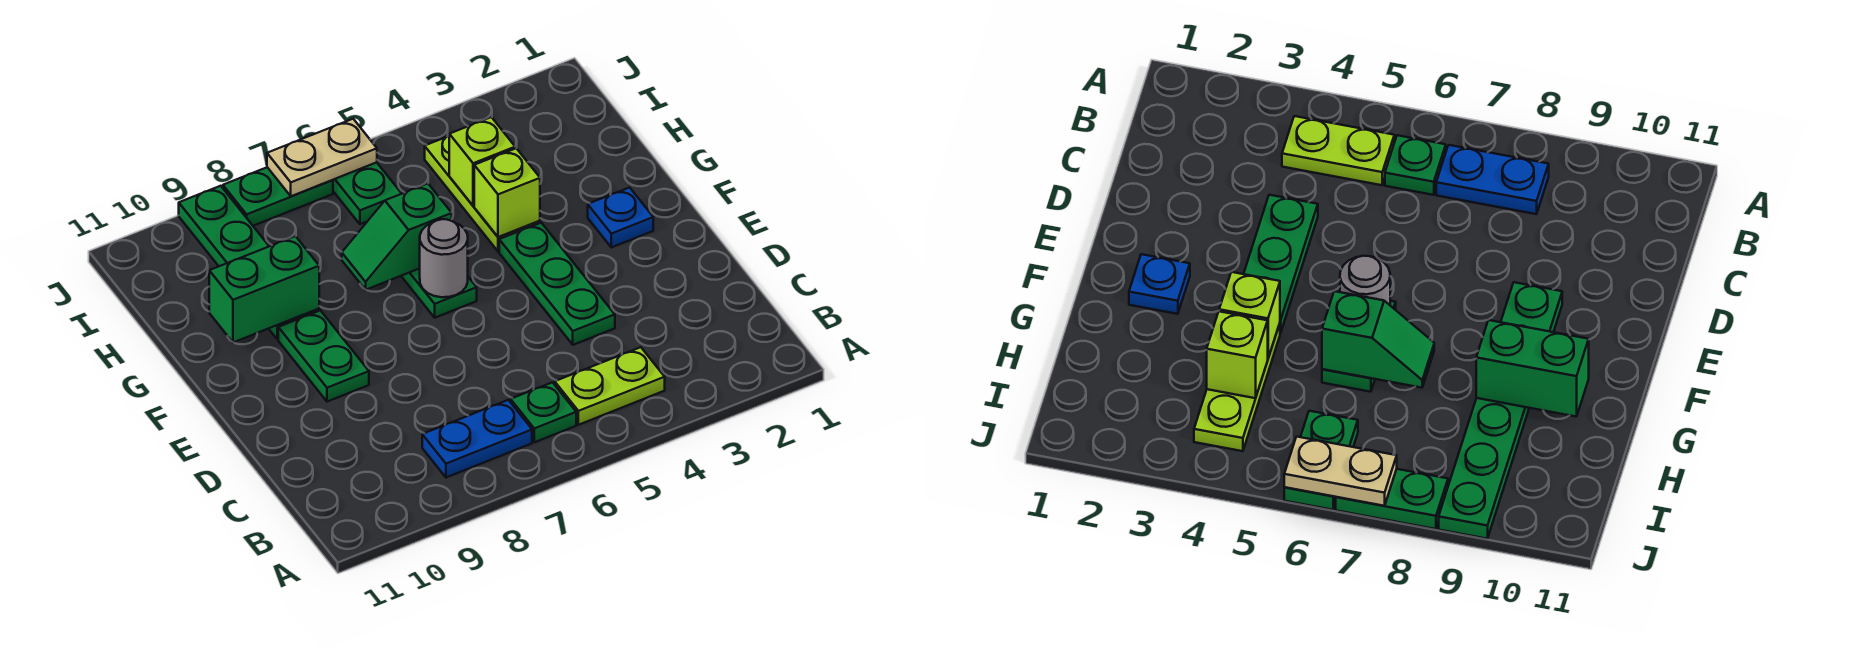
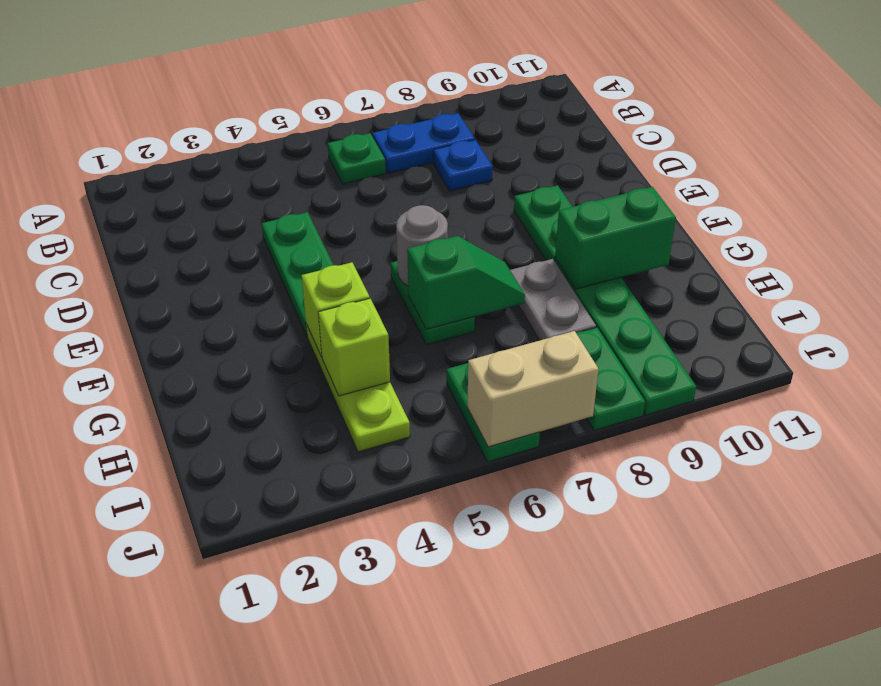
lime 1x2 plate [555,347,665,425] -> none
blue 1x1 plate [588,188,653,247] -> blue 1x1 plate moved to [433,140,493,191]
none -> grey 1x2 plate [510,259,596,340]
tan 1x2 plate [267,119,377,196] -> tan 1x2 brick [467,331,599,447]
green 1x2 plate [223,167,333,226] -> green 1x2 plate turned to [576,328,645,430]

